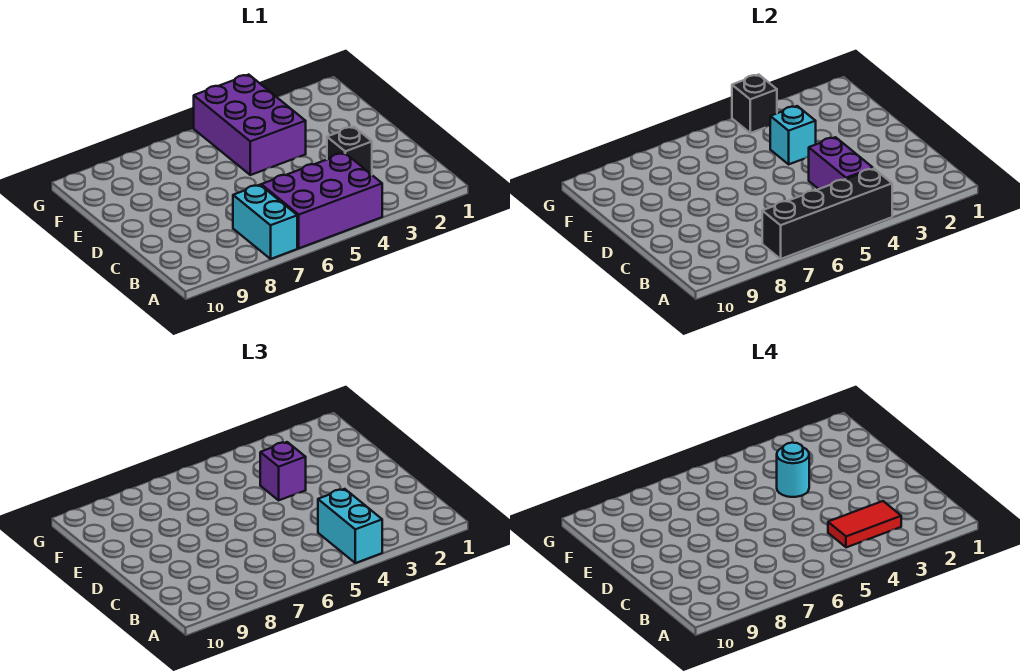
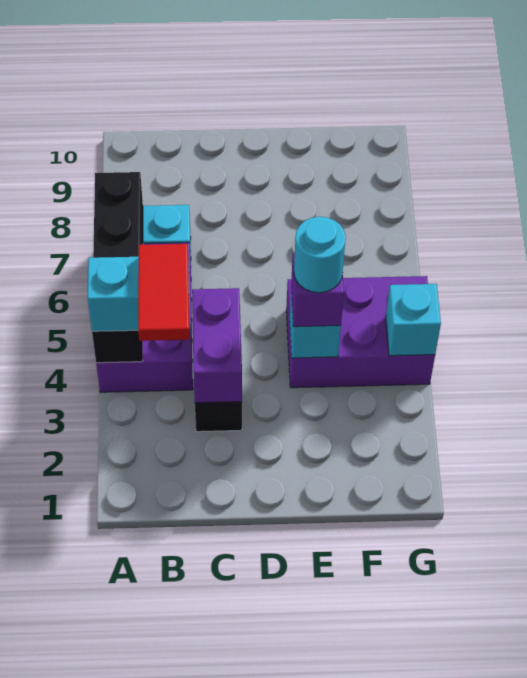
purple 1x2 brick [809,137,873,189] -> purple 1x2 brick turned to [192,288,242,403]
black 1x1 brick [732,75,777,133] -> cyan 1x1 brick [386,284,441,356]

